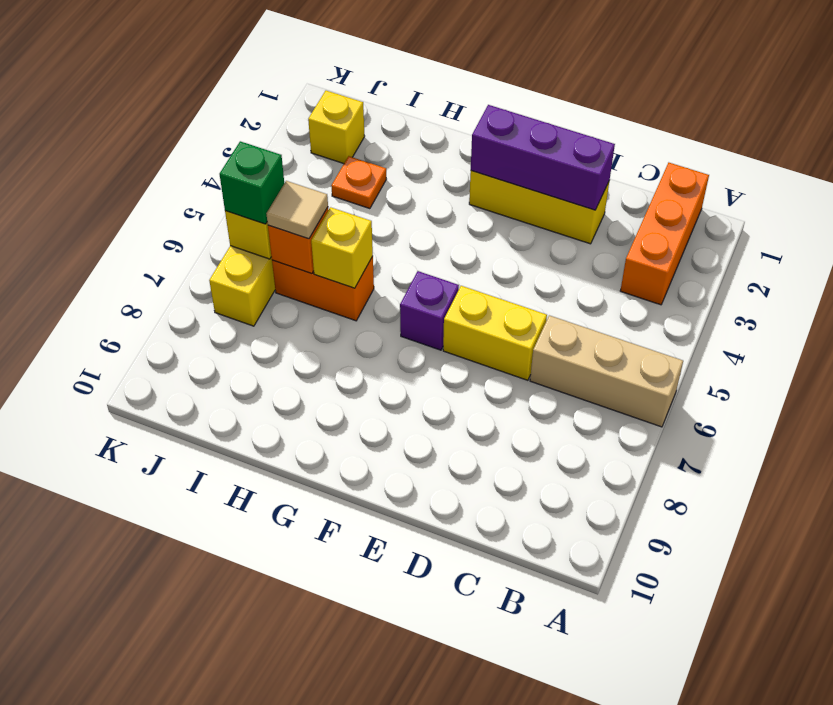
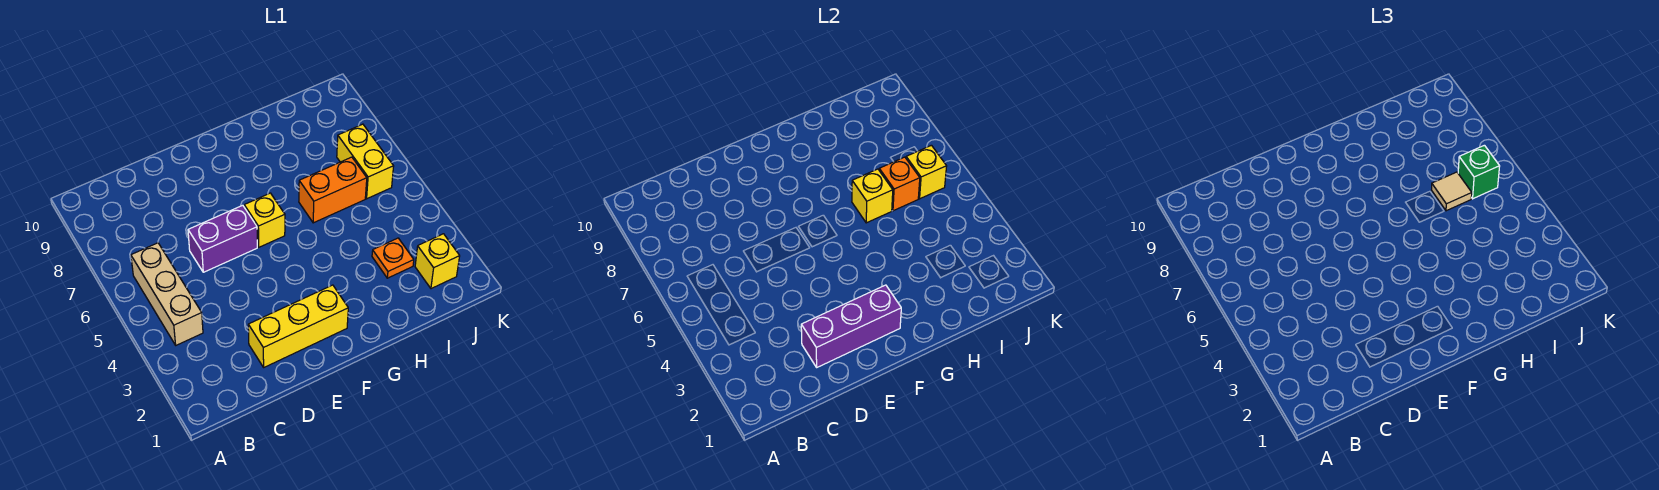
tan 1x3 brick [530,315,683,427] -> tan 1x3 brick turned to [131,243,203,345]
orange 1x3 brick [620,163,709,305] -> none
yellow 1x2 brick [443,286,547,380] -> purple 1x2 brick [188,205,257,272]
purple 1x1 brick [400,271,459,350] -> yellow 1x1 brick [244,193,285,247]

